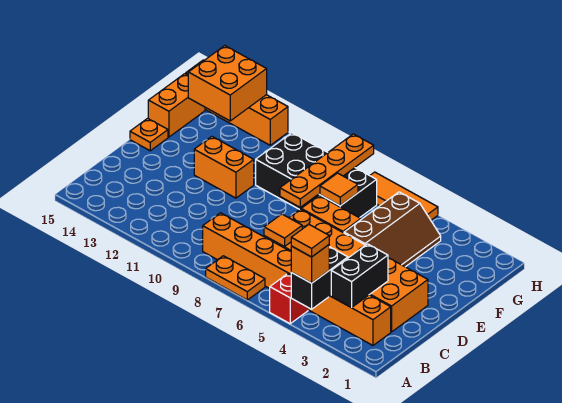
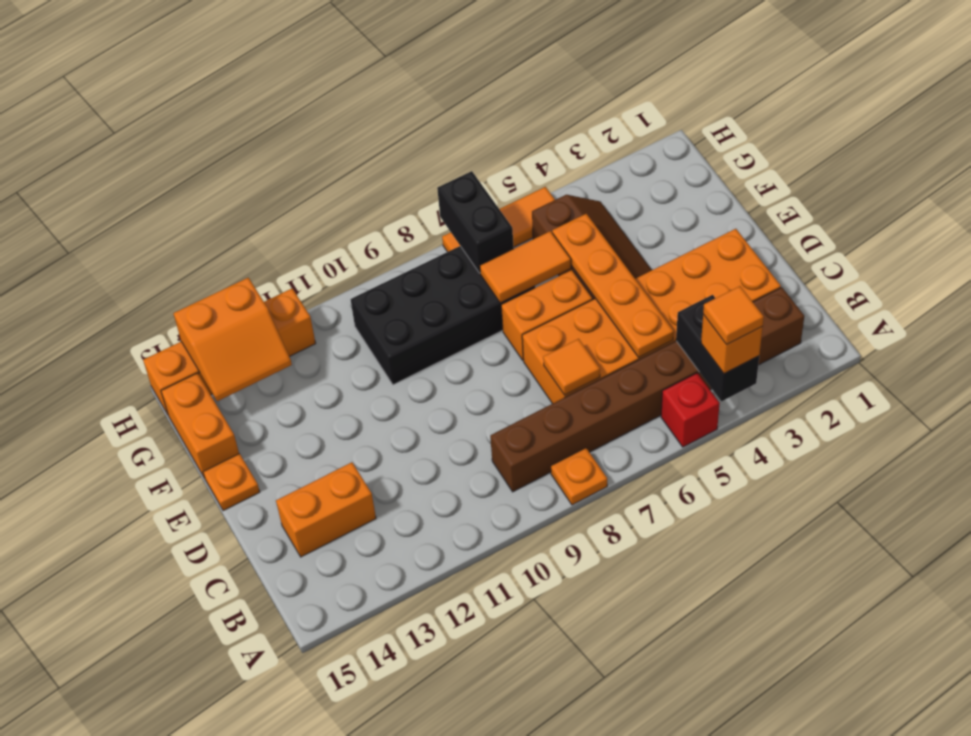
orange 1x2 plate [206,256,265,300] -> orange 1x1 plate [551,448,607,505]
orange 1x8 brick [203,213,391,345] -> brown 1x8 brick [490,287,804,492]
black 1x2 brick [331,244,388,308] -> black 1x2 brick moved to [437,171,514,273]
orange 1x4 plate [280,134,374,207] -> orange 1x4 plate moved to [552,214,674,358]
orange 1x2 brick [194,137,254,198] -> orange 1x2 brick moved to [276,462,376,557]
orange 1x1 tile [320,173,358,206] -> orange 1x2 tile [480,231,571,303]
orange 2x2 brick [188,46,267,121] -> orange 2x2 slope [173,278,292,401]

